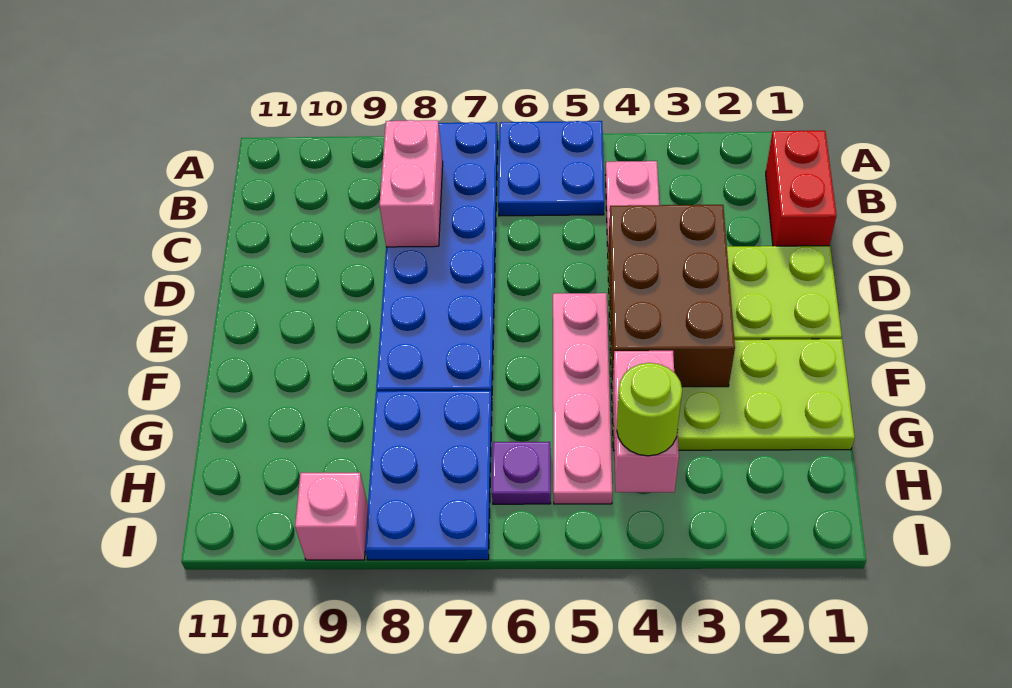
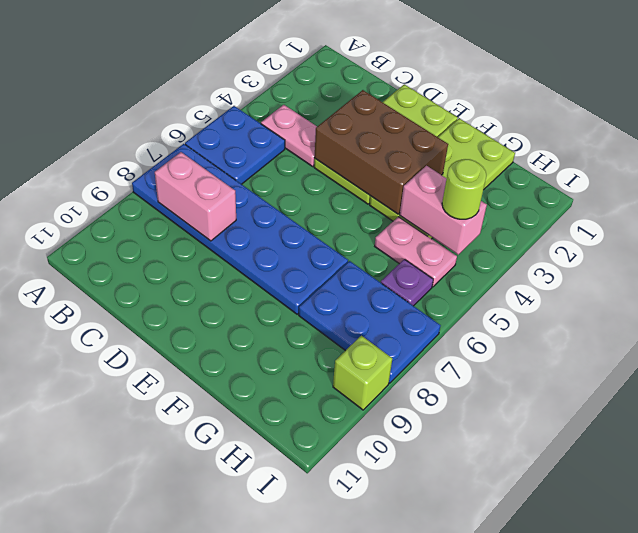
red 1x2 brick [766,131,836,246] -> none
pink 1x4 plate [553,293,612,504] -> pink 1x2 plate [375,217,457,287]
pink 1x1 brick [295,473,368,560] -> lime 1x1 brick [333,336,392,410]

